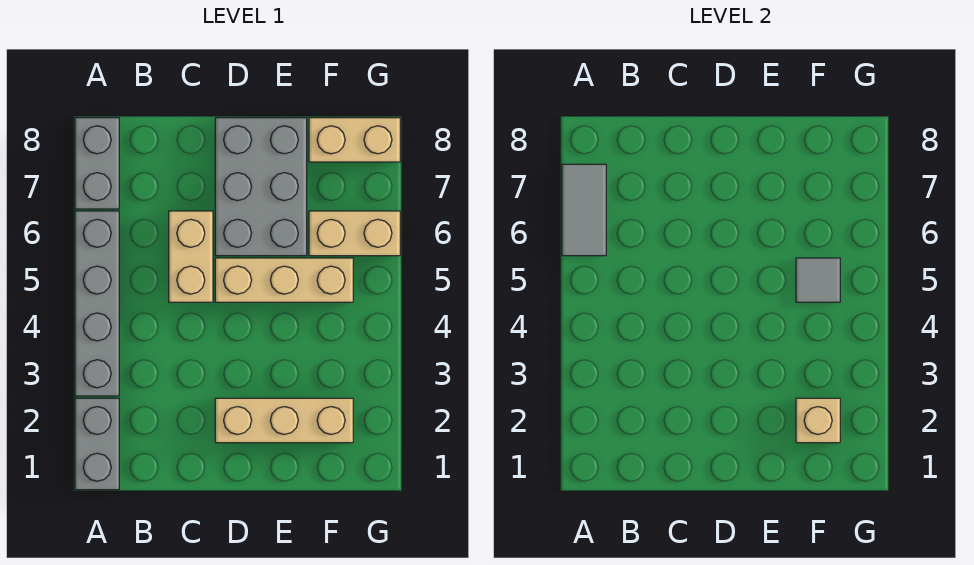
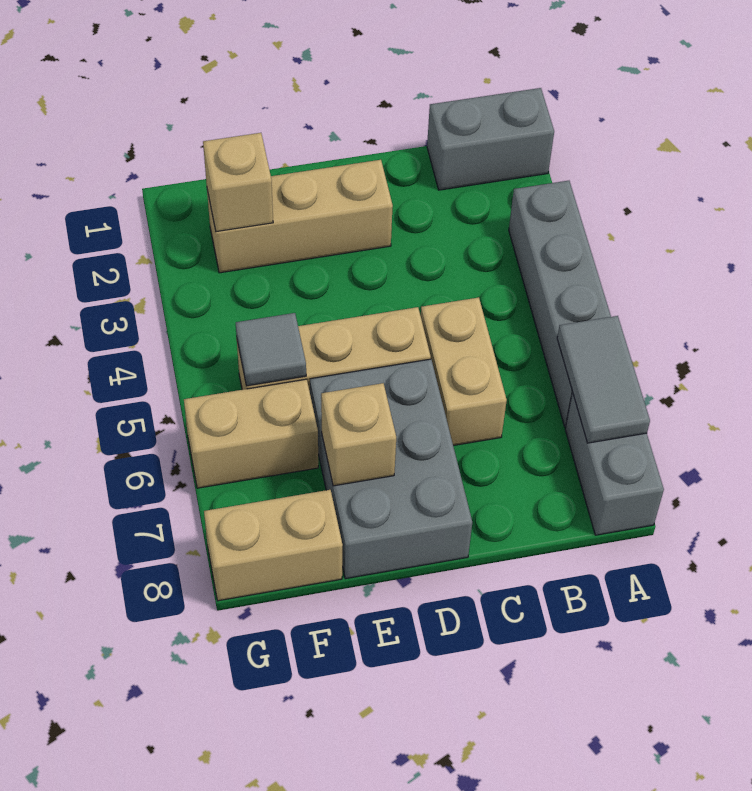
grey 1x2 brick [75,398,119,490] -> grey 1x2 brick turned to [427,88,554,190]
none -> tan 1x1 brick [321,383,396,486]

